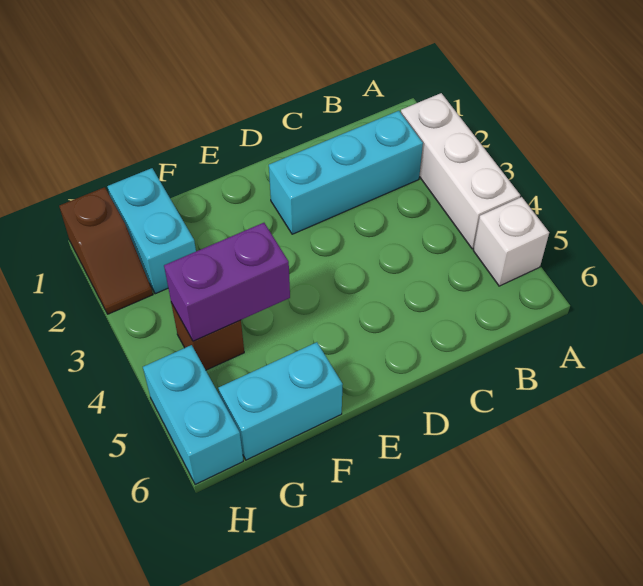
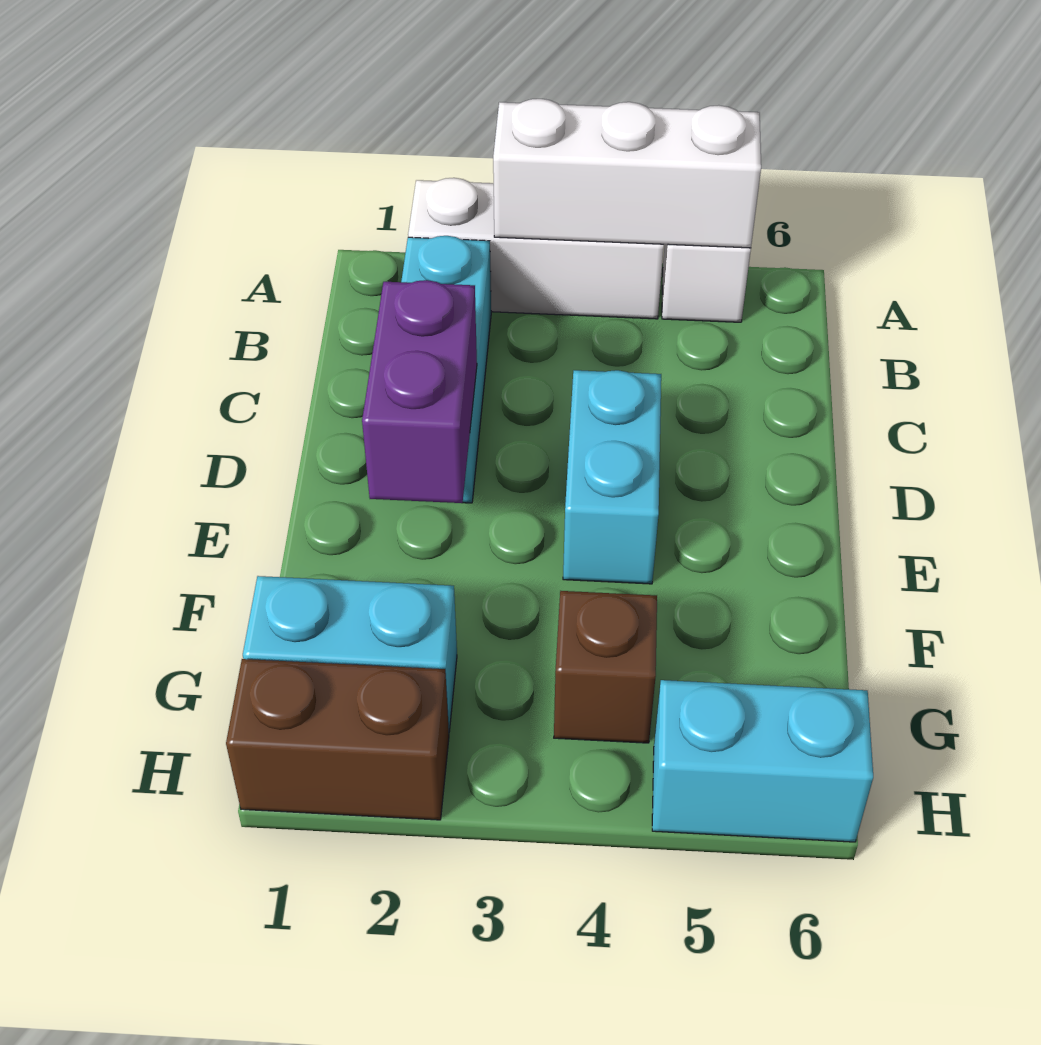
none -> white 1x3 brick [493,99,761,248]
purple 1x2 brick [164,223,290,341] -> purple 1x2 brick moved to [362,280,477,503]
cyan 1x2 brick [218,342,343,460] -> cyan 1x2 brick moved to [563,370,661,584]
brown 1x2 slope [59,187,153,314] -> brown 1x2 brick [226,659,449,820]

